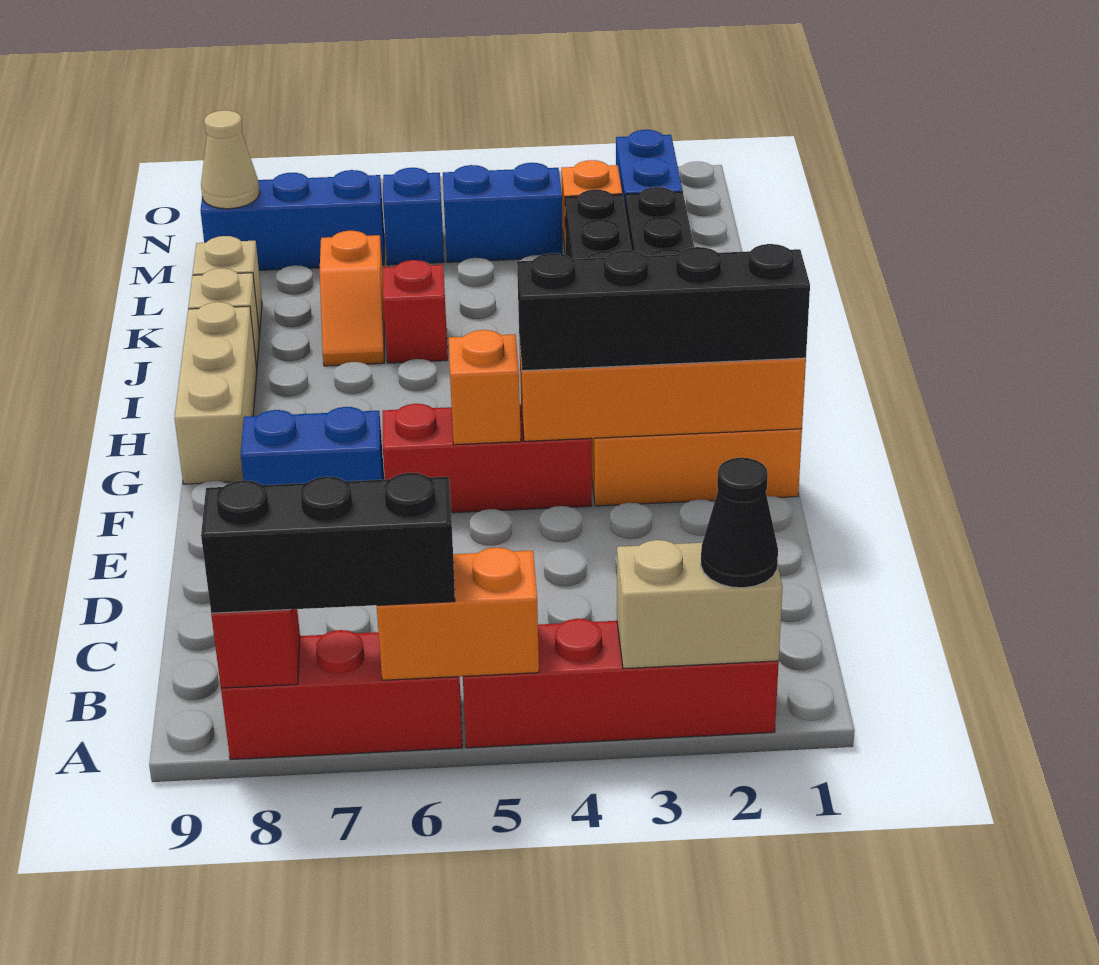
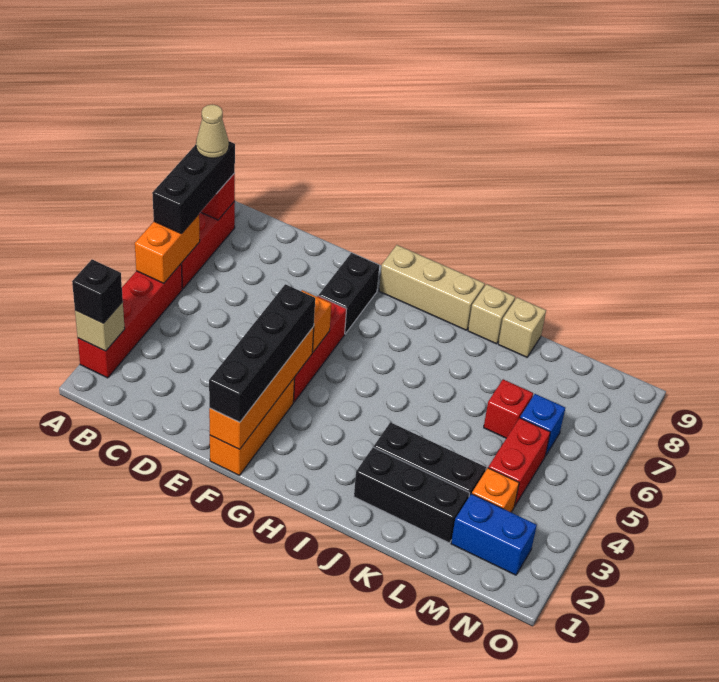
tan 1x2 brick [617,540,783,669] -> tan 1x1 brick [75,302,125,351]
black 1x1 cone [701,458,778,588] -> black 1x1 brick [72,260,123,323]
blue 1x2 brick [241,407,384,485] -> black 1x2 brick [319,253,379,334]
red 1x1 brick [383,260,448,363] -> red 1x1 brick moved to [484,379,533,438]
orange 1x2 slope [320,231,384,366] -> none
blue 1x2 brick [443,163,563,262] -> red 1x2 brick [488,418,550,506]
blue 1x3 brick [200,170,384,270] -> none
tan 1x1 cone [201,110,260,209] -> tan 1x1 cone moved to [196,105,229,158]

